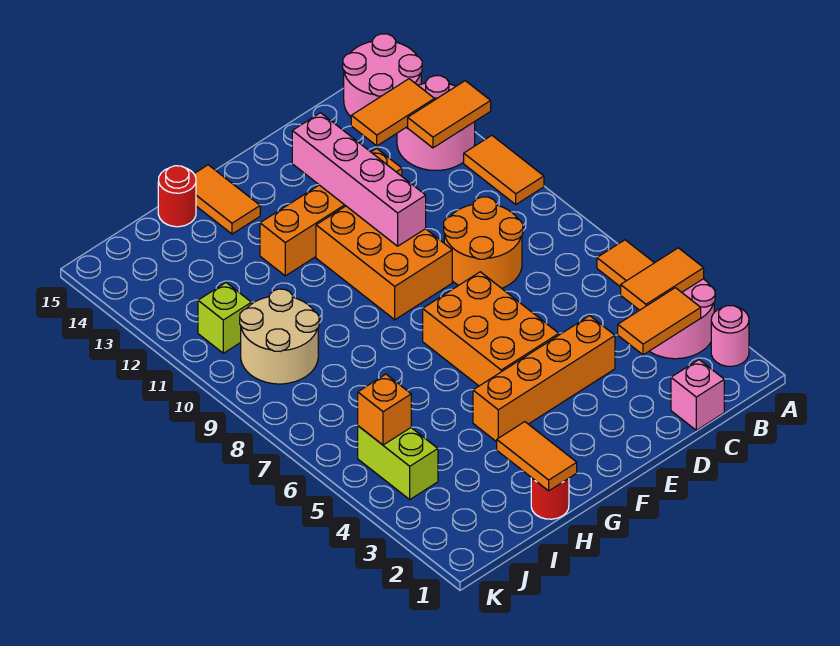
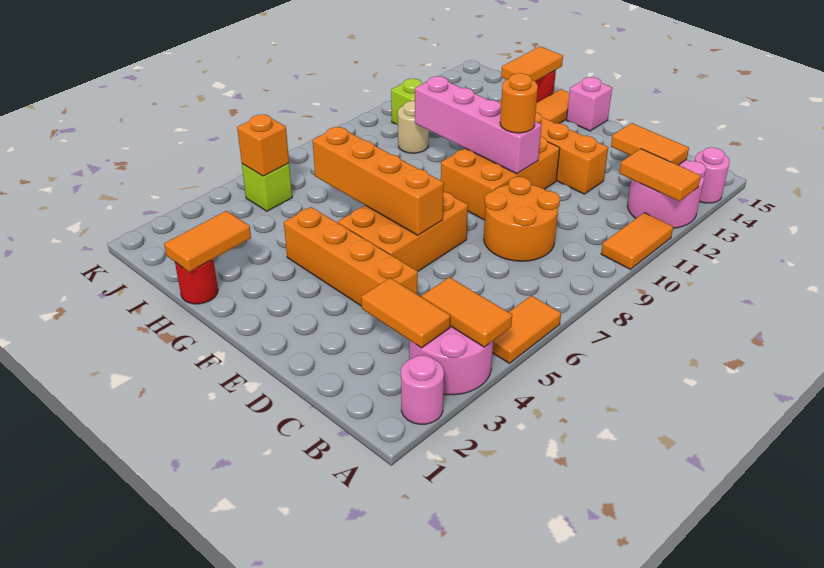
pink 2x2 round brick [343,34,422,117] -> pink 1x1 round brick [695,148,730,203]
pink 1x1 brick [671,360,724,430] -> pink 1x1 brick moved to [566,77,612,131]
none -> orange 1x4 brick [313,127,444,235]
pink 1x4 brick [292,113,426,246] -> pink 1x4 brick turned to [415,76,541,174]
none -> orange 1x1 round brick [500,73,538,133]
none -> orange 1x2 tile [501,46,563,81]
tan 2x2 round brick [240,289,319,384] -> tan 1x1 round brick [398,101,429,153]
lime 1x2 brick [358,426,438,499] -> lime 1x1 brick [242,163,292,211]

